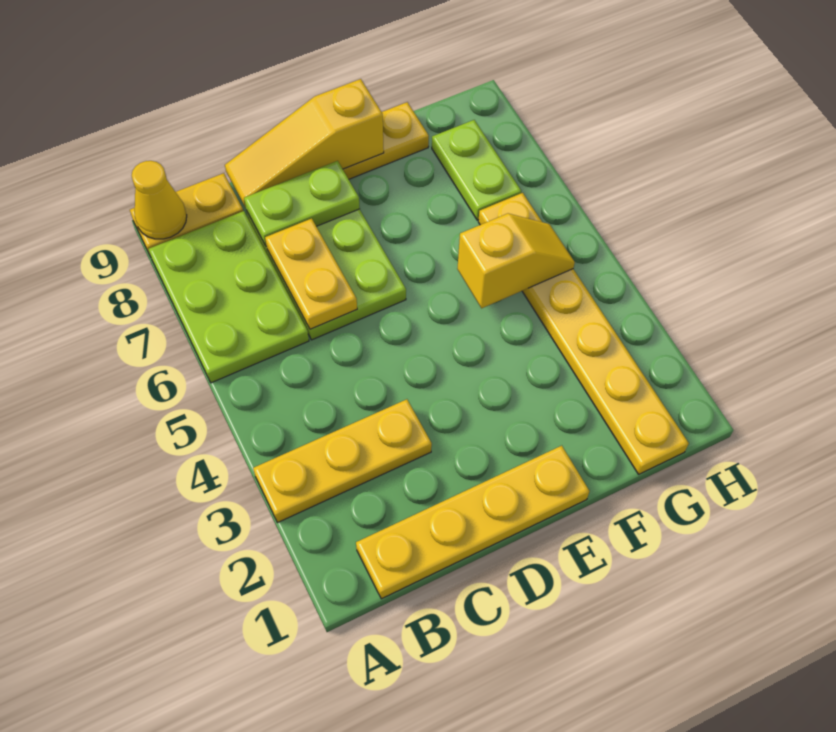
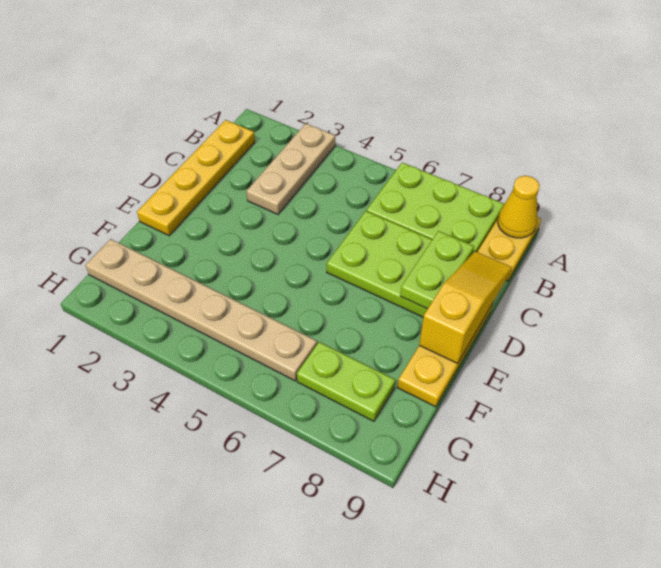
yellow 1x3 plate [253,399,432,523] -> tan 1x3 plate [247,124,335,214]
yellow 1x2 plate [265,218,357,329] -> none
yellow 1x2 slope [457,213,575,308] -> none
yellow 1x6 plate [478,193,689,474] -> tan 1x6 plate [85,239,317,381]

